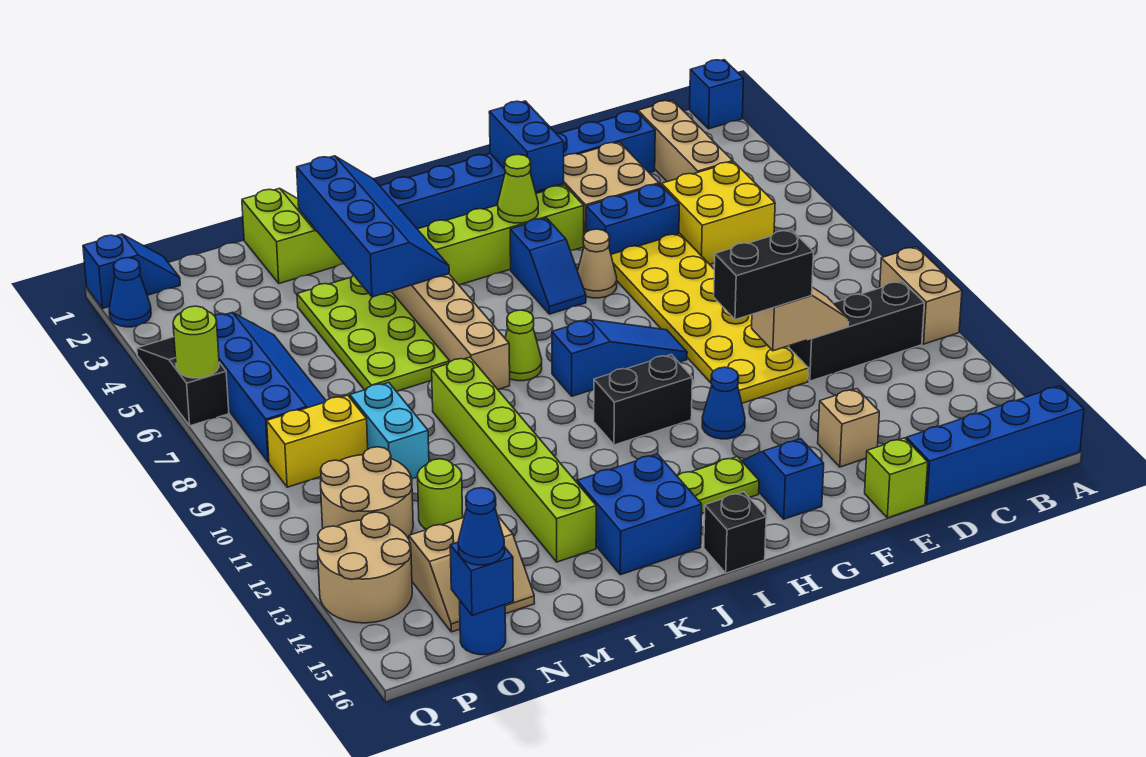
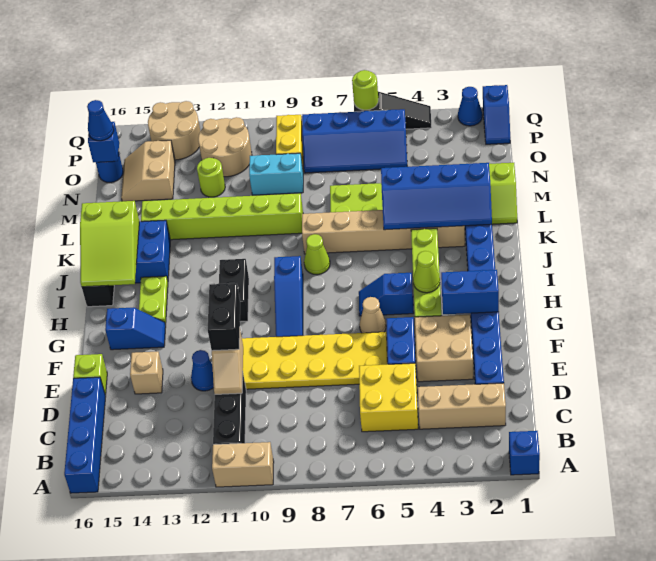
blue 1x1 cone [702,367,745,439] -> blue 1x1 cone moved to [191,350,214,391]
none -> lime 2x3 slope [80,201,139,287]

